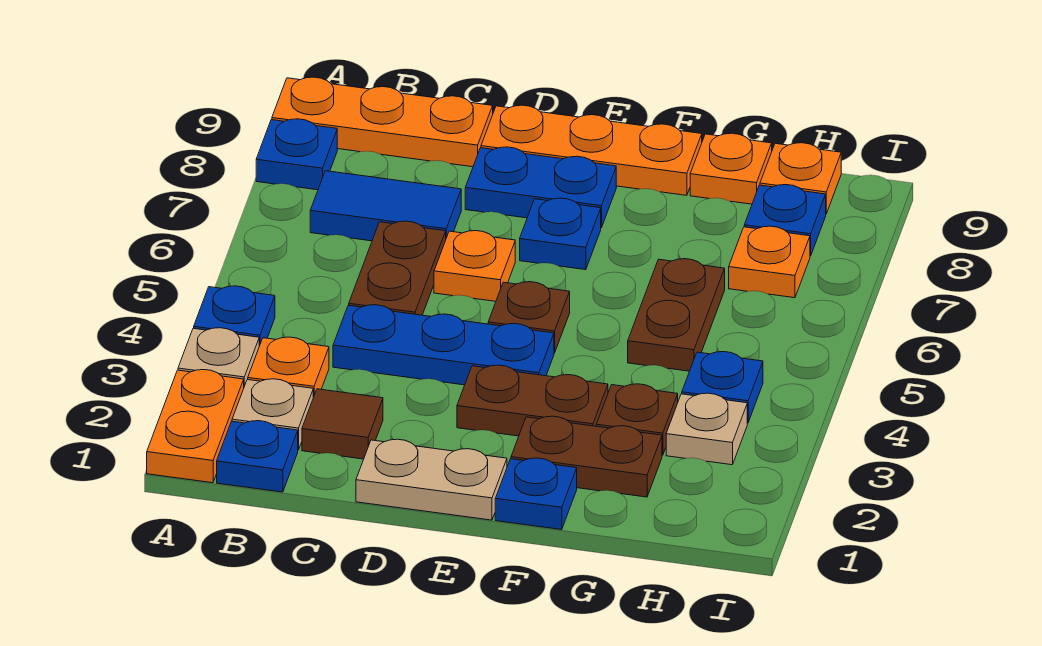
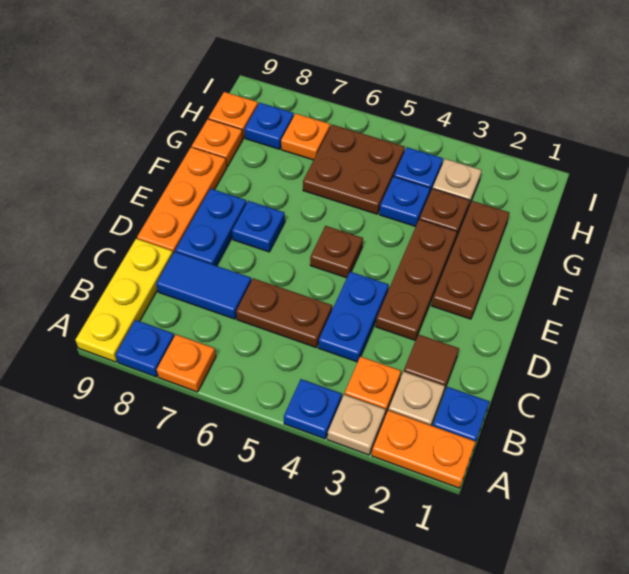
orange 1x3 plate [272,77,493,167] -> yellow 1x3 plate [75,239,173,362]
blue 1x2 tile [310,171,461,241] -> blue 1x2 tile turned to [156,252,251,319]
blue 1x3 plate [333,305,554,385] -> blue 1x2 plate [318,272,389,362]
tan 1x2 plate [356,439,507,520] -> none
orange 1x1 plate [434,231,515,301] -> orange 1x1 plate moved to [157,335,216,392]
brown 1x2 plate [457,365,608,436] -> brown 1x3 plate [376,220,457,340]
blue 1x1 plate [495,458,577,530] -> blue 1x1 plate moved to [379,176,430,227]
brown 1x2 plate [511,416,662,497] -> brown 1x3 plate [431,201,509,319]
brown 1x2 plate [628,259,725,371] -> brown 2x2 plate [303,125,405,214]

